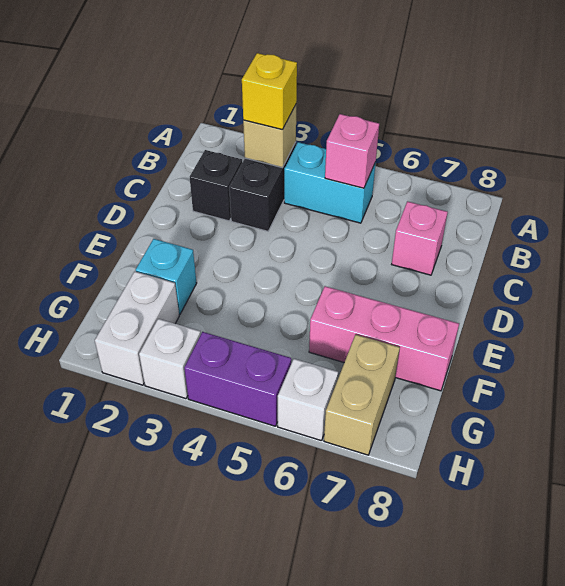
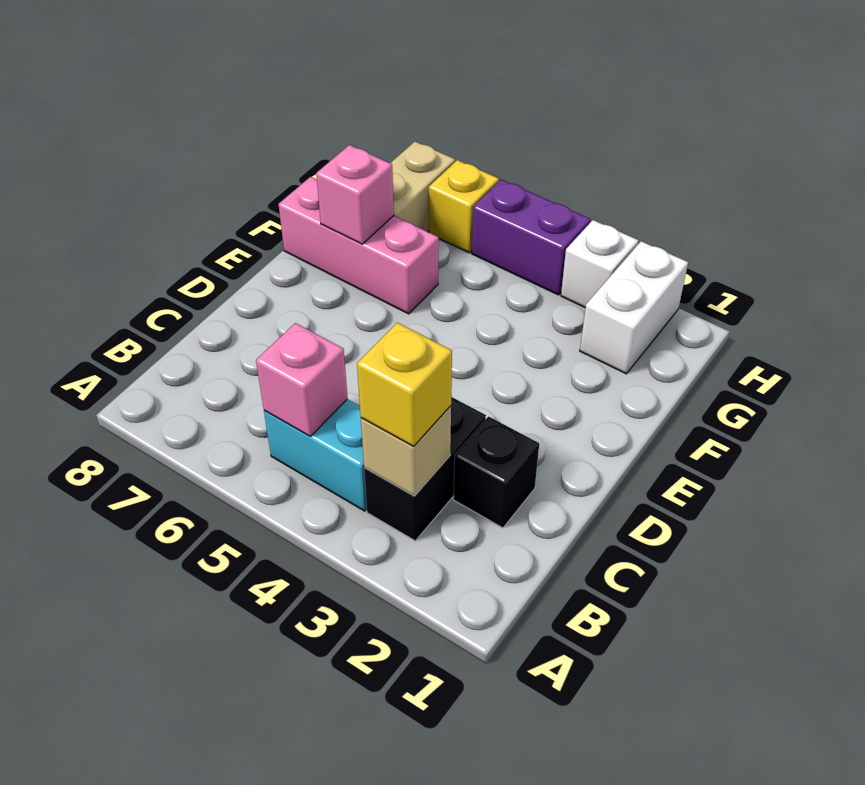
pink 1x1 brick [392,201,448,275] -> pink 1x1 brick moved to [316,145,394,244]
cyan 1x1 brick [136,239,197,314] -> none
white 1x1 brick [278,359,338,441] -> yellow 1x1 brick [429,160,499,253]

